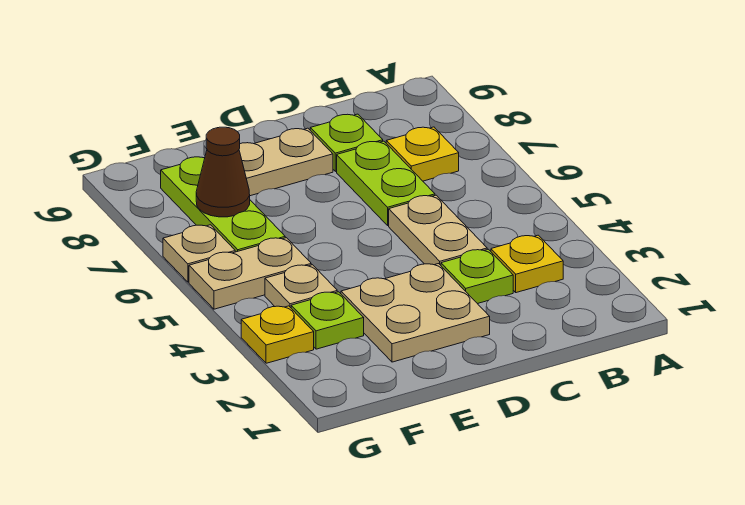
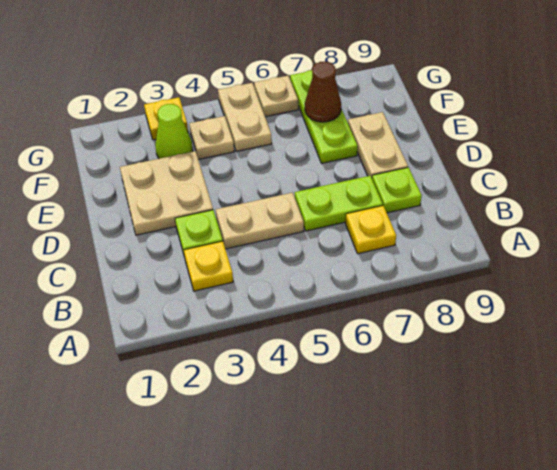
lime 1x1 plate [291,292,364,349] -> lime 1x1 cone [155,104,193,159]
lime 1x3 plate [161,157,285,252] -> lime 1x3 plate turned to [290,70,358,163]

